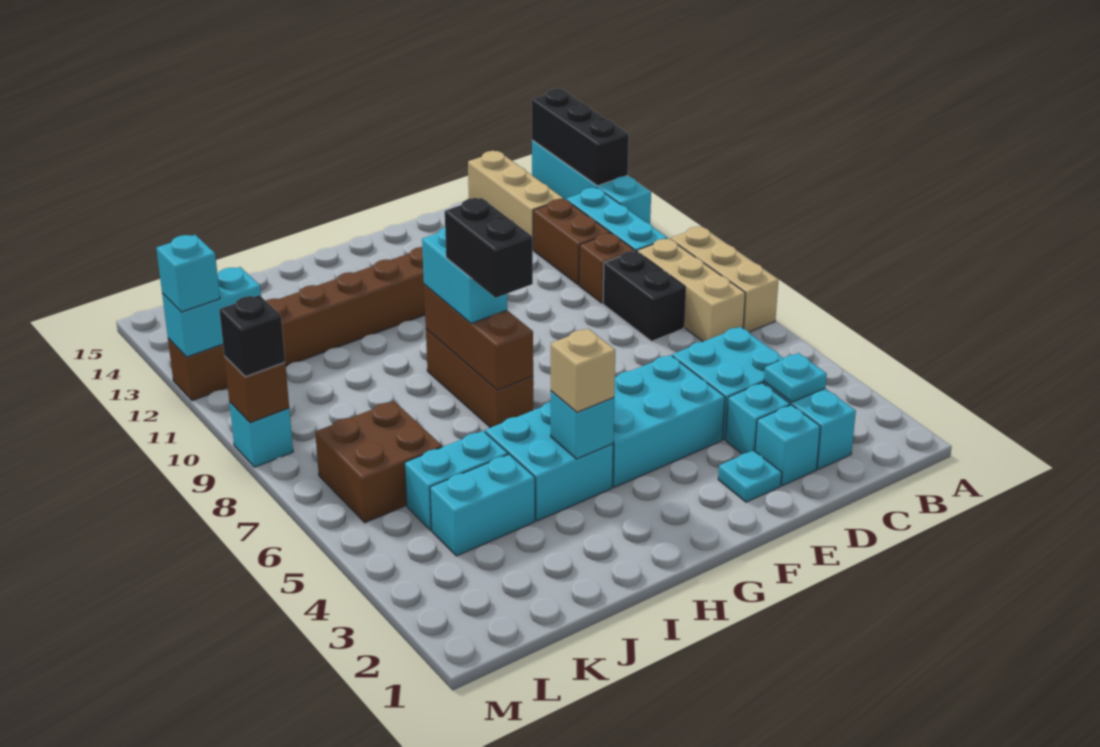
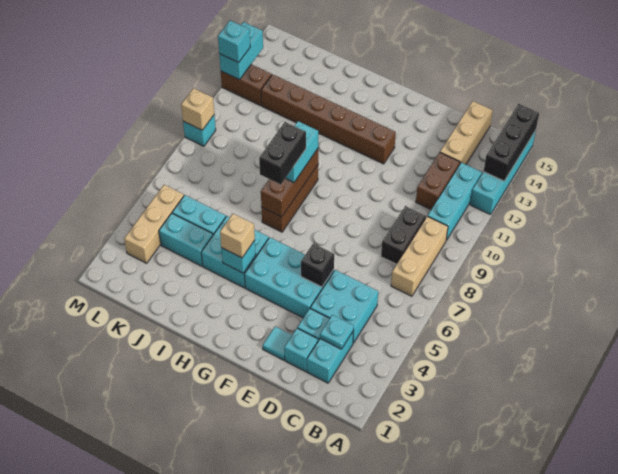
tan 1x3 brick [670,227,778,332] -> tan 1x3 brick moved to [124,185,184,263]
brown 1x1 brick [579,233,635,303] -> none
cyan 1x1 plate [718,450,782,502] -> cyan 1x1 tile [263,327,292,360]
brown 2x2 brick [315,401,442,523] -> none
cyan 1x2 brick [162,267,261,357] -> cyan 1x2 brick turned to [219,22,263,80]
brown 1x1 brick [224,356,289,423] -> tan 1x1 brick [181,88,214,130]
black 1x1 brick [219,295,285,377] -> black 1x1 brick moved to [301,243,334,287]

